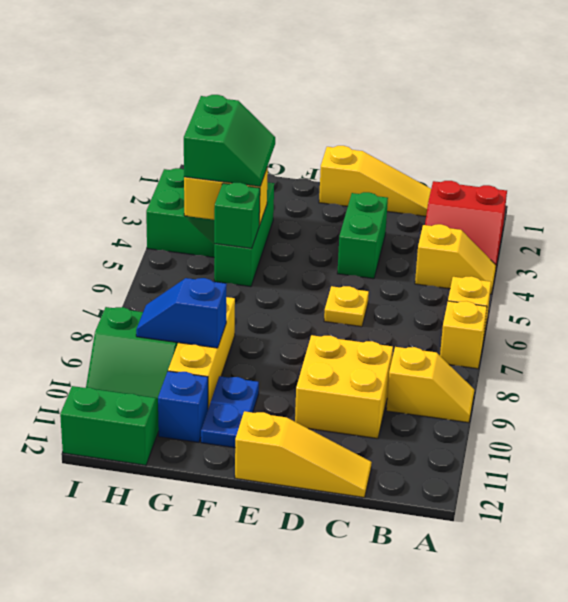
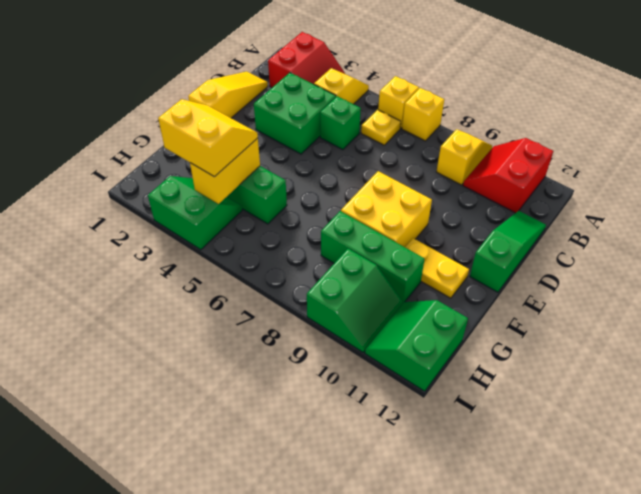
none -> red 2x2 slope [463,138,553,213]
yellow 2x2 brick [295,335,393,439] -> yellow 2x2 brick moved to [341,171,432,247]
yellow 1x3 slope [235,411,372,497] -> green 1x3 slope [470,211,546,292]
green 1x2 brick [337,192,388,279] -> green 2x2 brick [254,73,336,154]
yellow 1x1 plate [324,286,369,327] -> yellow 1x1 plate moved to [361,110,401,145]
blue 1x2 plate [201,376,259,448] -> yellow 1x2 plate [405,238,469,298]
green 2x2 slope [184,95,275,186] -> yellow 2x2 slope [158,99,258,177]
green 1x1 brick [214,183,260,248] -> green 1x1 brick moved to [320,96,361,150]
yellow 1x3 brick [168,297,235,408] -> green 1x3 brick [321,211,425,304]
blue 1x2 slope [136,278,227,348] -> none
blue 1x1 brick [158,371,208,442] -> none

